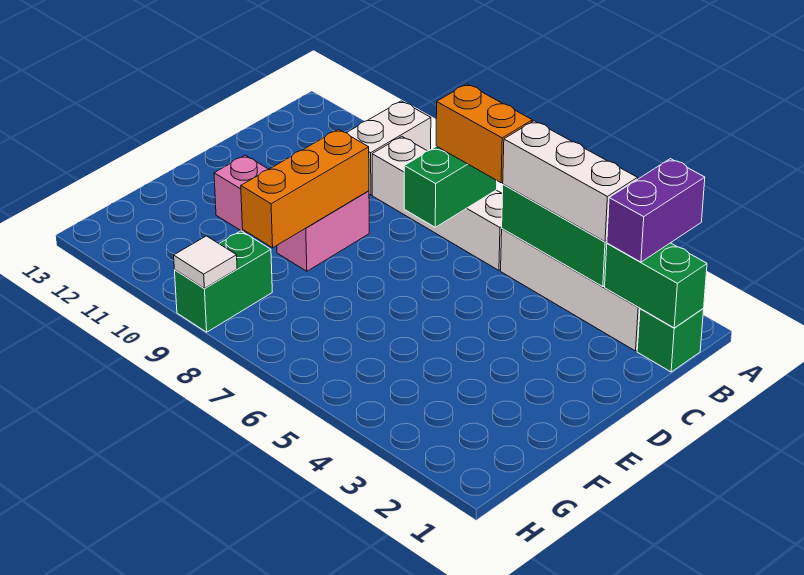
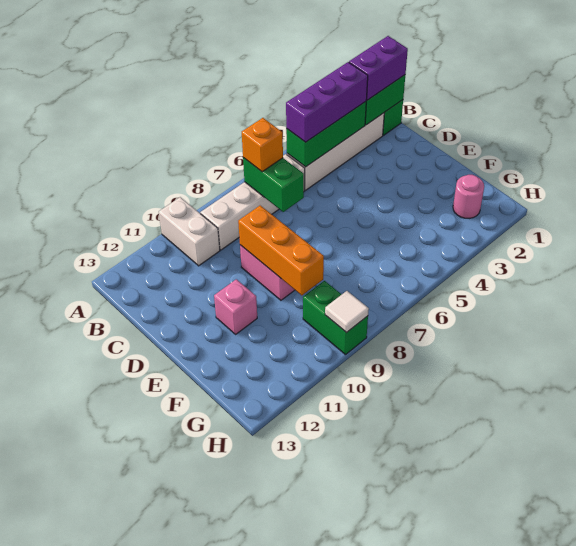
purple 1x2 brick [607,159,705,262] -> purple 1x2 brick turned to [349,36,408,100]
white 1x3 brick [503,121,638,242] -> purple 1x3 brick [286,62,368,142]
orange 1x2 brick [436,84,532,183] -> orange 1x1 brick [242,118,283,172]
none -> pink 1x1 round brick [453,175,484,218]

